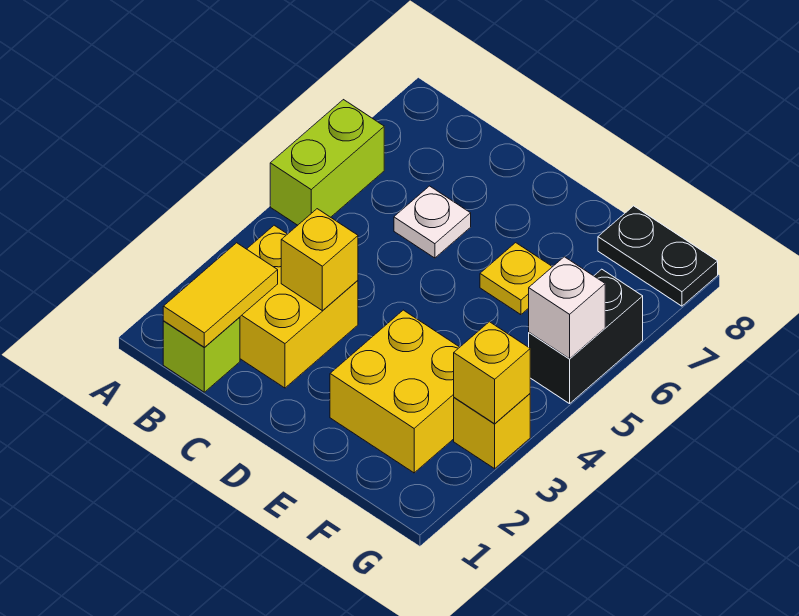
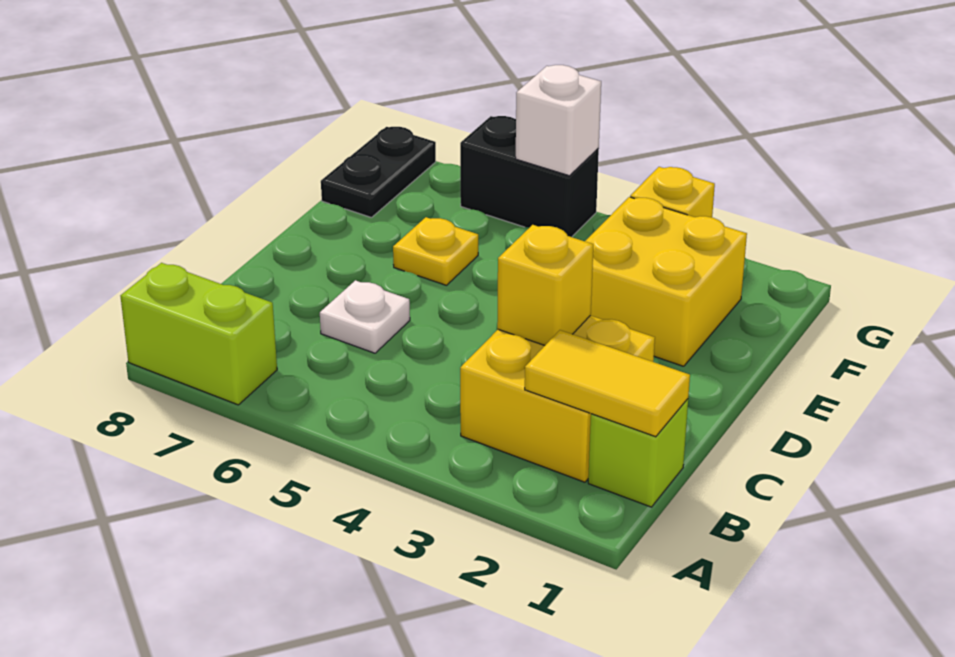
lime 1x2 brick [270,100,384,225] -> lime 1x2 brick moved to [121,263,277,405]
yellow 1x1 brick [454,322,530,424] -> none

